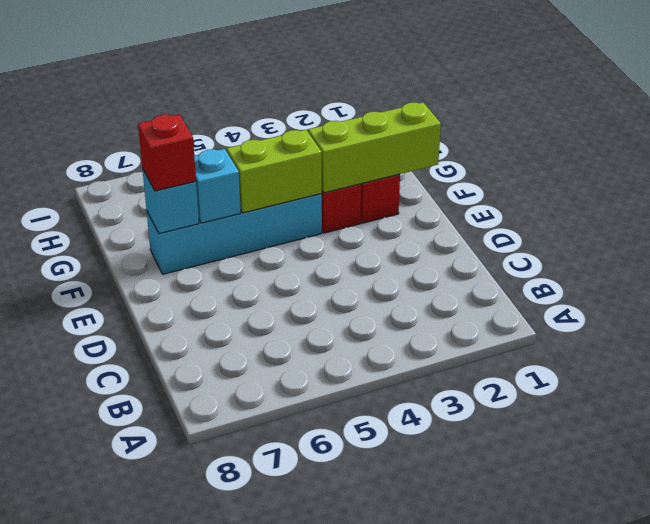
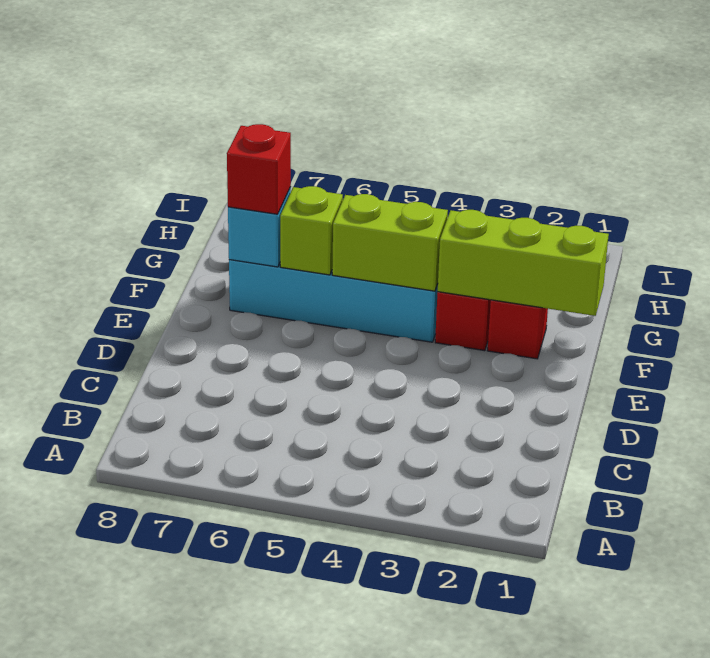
cyan 1x1 brick [194,149,241,223] -> lime 1x1 brick [280,186,343,275]

